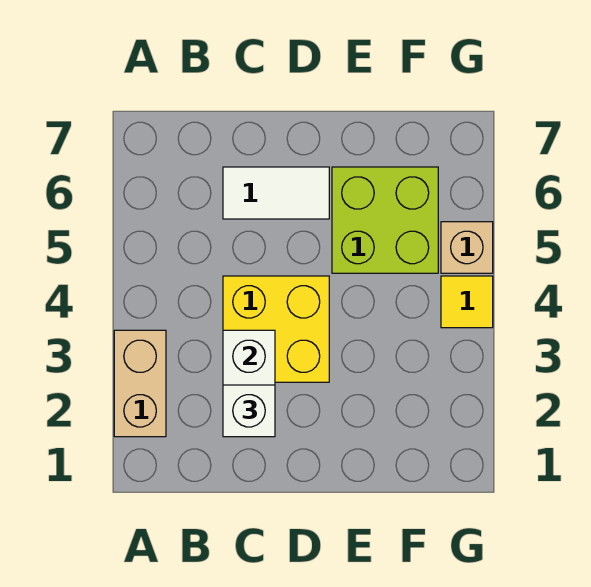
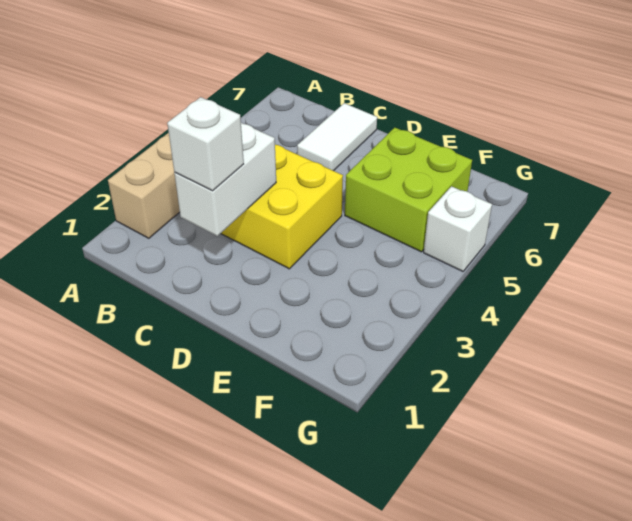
white 1x2 tile [223,167,329,219] -> white 1x2 tile turned to [297,103,377,171]
yellow 1x1 tile [441,276,493,328] -> none
tan 1x1 brick [441,222,493,273] -> white 1x1 brick [424,186,492,271]

